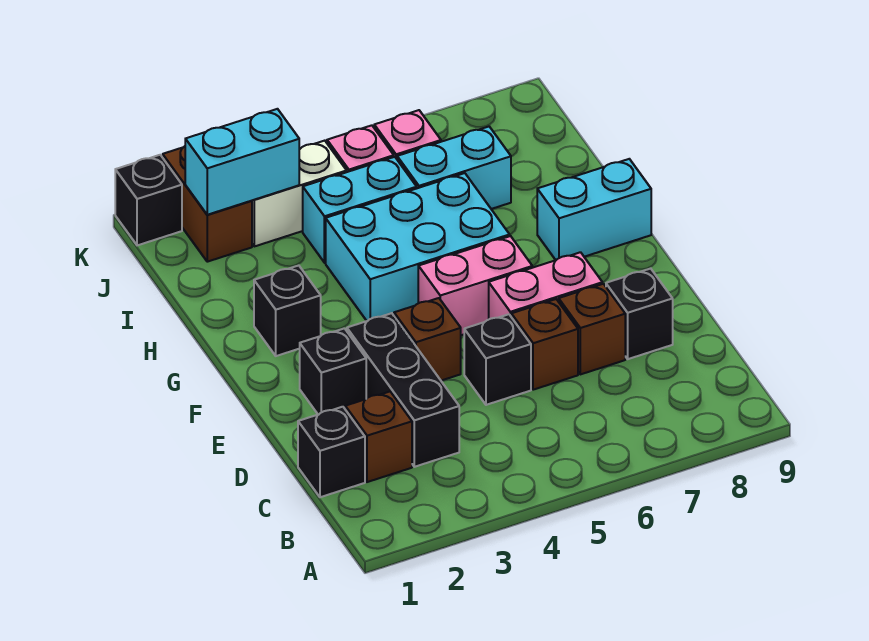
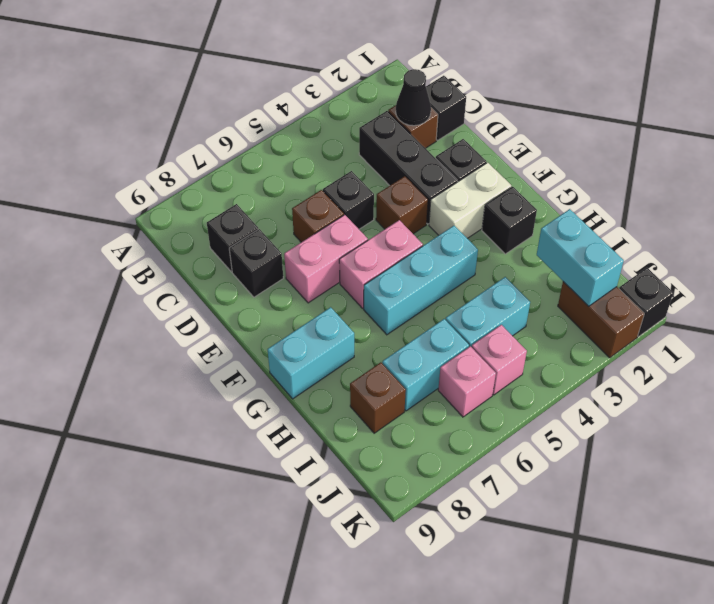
none -> black 1x1 cone [396,69,431,126]
none -> black 1x1 brick [207,204,258,272]
brown 1x1 brick [559,284,625,374] -> brown 1x1 brick moved to [350,362,406,433]
cyan 2x3 brick [326,173,510,321] -> cyan 1x3 brick [364,226,478,335]
cyan 1x2 brick [185,109,299,215] -> cyan 1x2 brick turned to [537,209,624,306]
white 1x2 brick [252,141,347,246] -> white 1x2 brick moved to [429,162,511,238]

